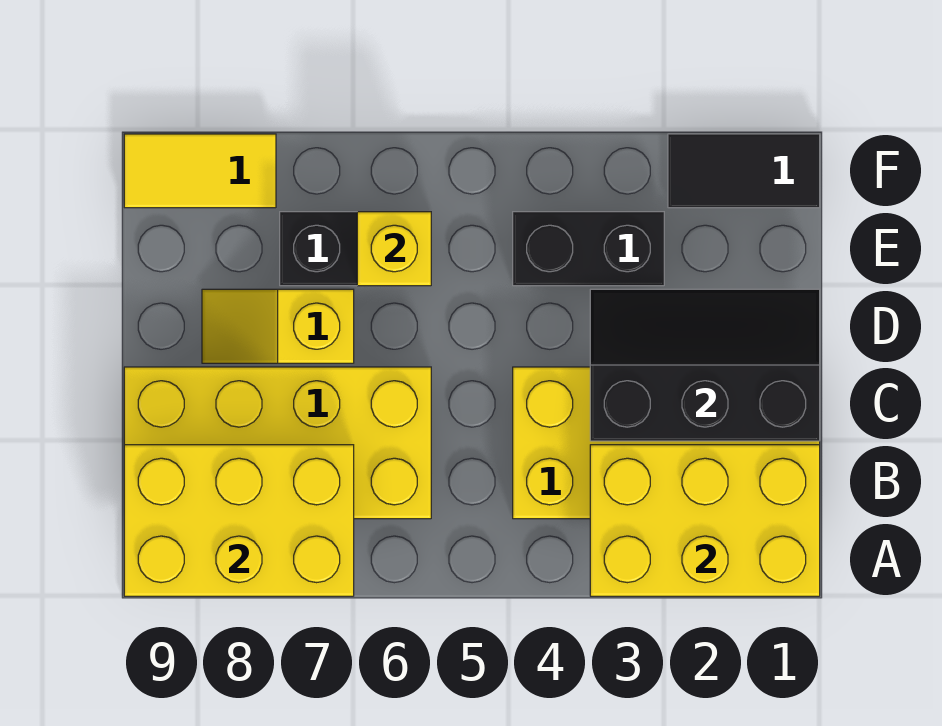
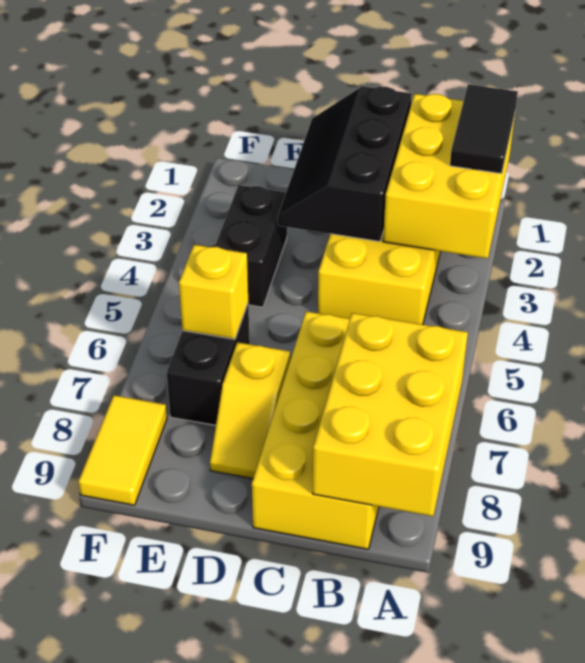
black 1x2 tile [668,134,820,208] -> black 1x2 tile moved to [450,84,518,174]

